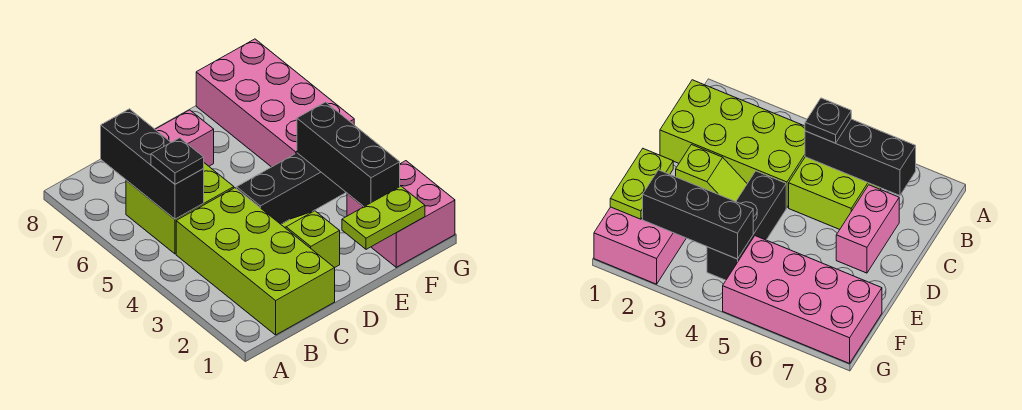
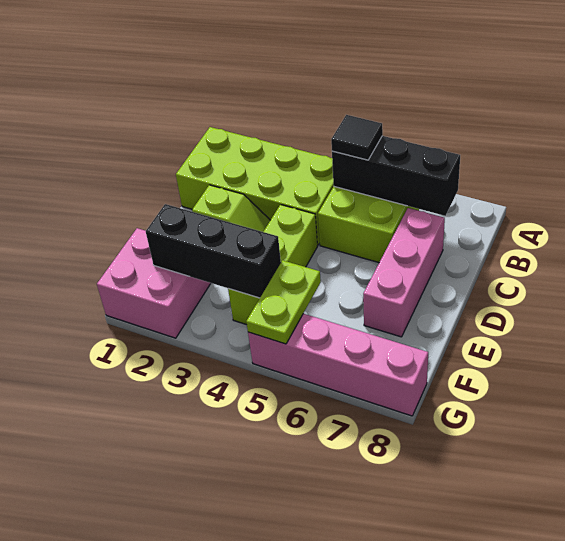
black 1x1 plate [151,138,204,184] -> black 1x1 tile [331,115,383,160]
pink 1x2 brick [155,110,214,166] -> pink 1x3 brick [363,208,445,337]
black 1x3 brick [237,153,346,224] -> lime 1x3 brick [228,205,318,325]
lime 1x2 plate [342,186,425,249] -> lime 1x2 plate moved to [246,260,321,344]
pink 2x4 brick [196,39,354,167] -> pink 1x4 brick [248,314,428,416]

